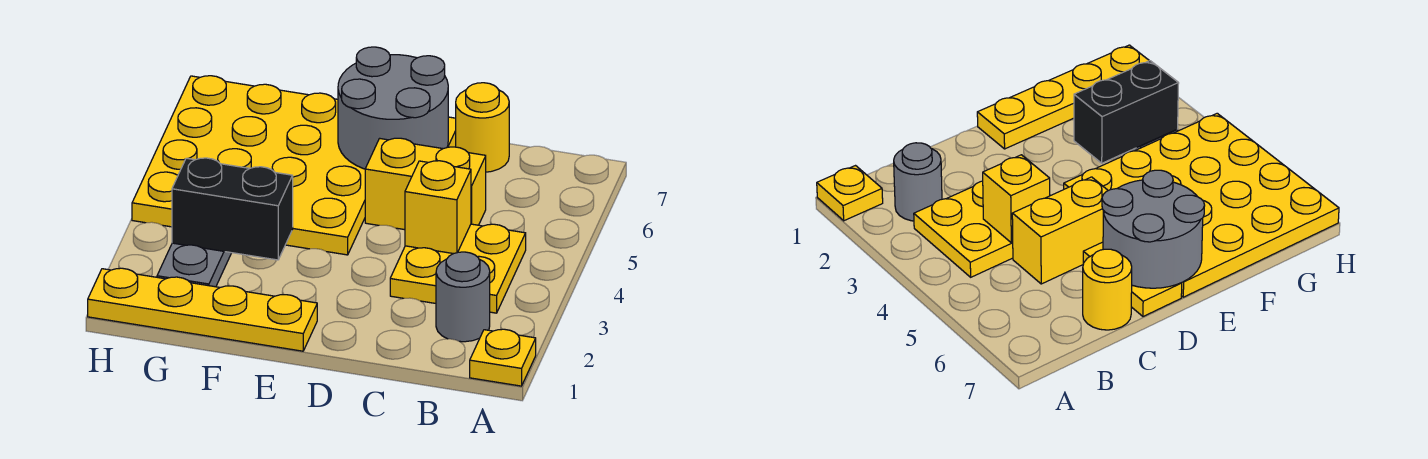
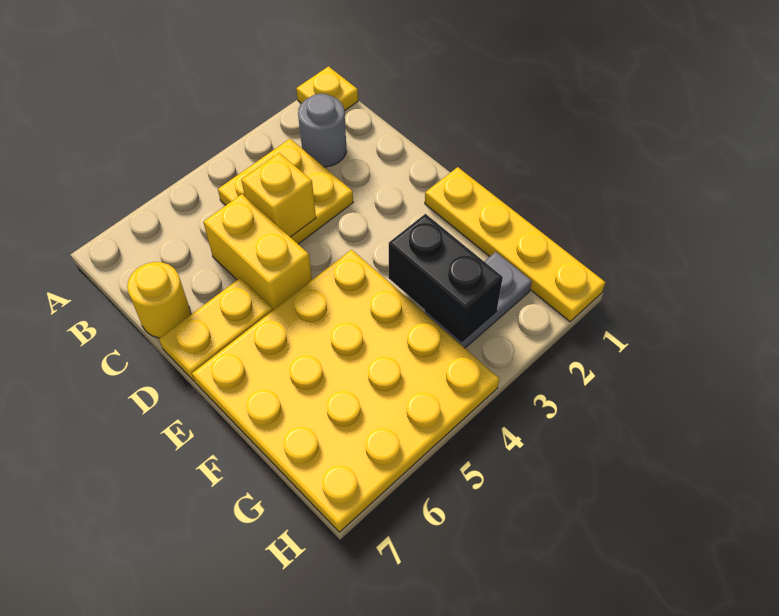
grey 2x2 round brick [338,47,448,169] -> none

